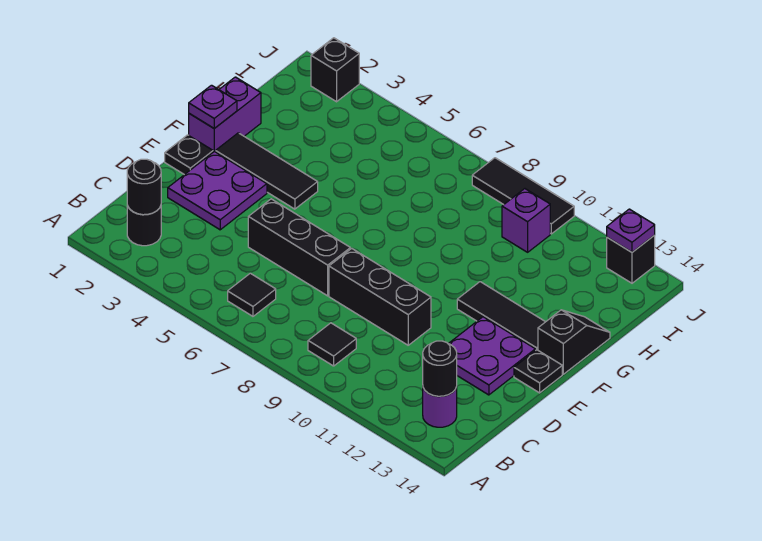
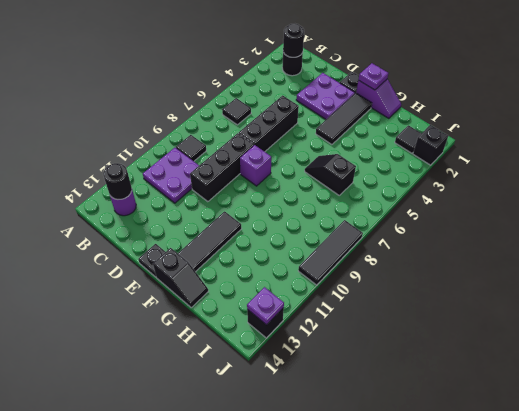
purple 2x2 plate [449,317,535,395] -> purple 2x2 plate moved to [143,148,199,203]
purple 1x2 brick [189,77,261,152] -> purple 1x2 slope [356,79,401,118]
none -> black 1x2 slope [305,154,356,195]
none -> black 1x1 tile [395,125,422,153]
purple 1x1 brick [502,189,550,252] -> purple 1x1 brick moved to [240,145,271,186]

